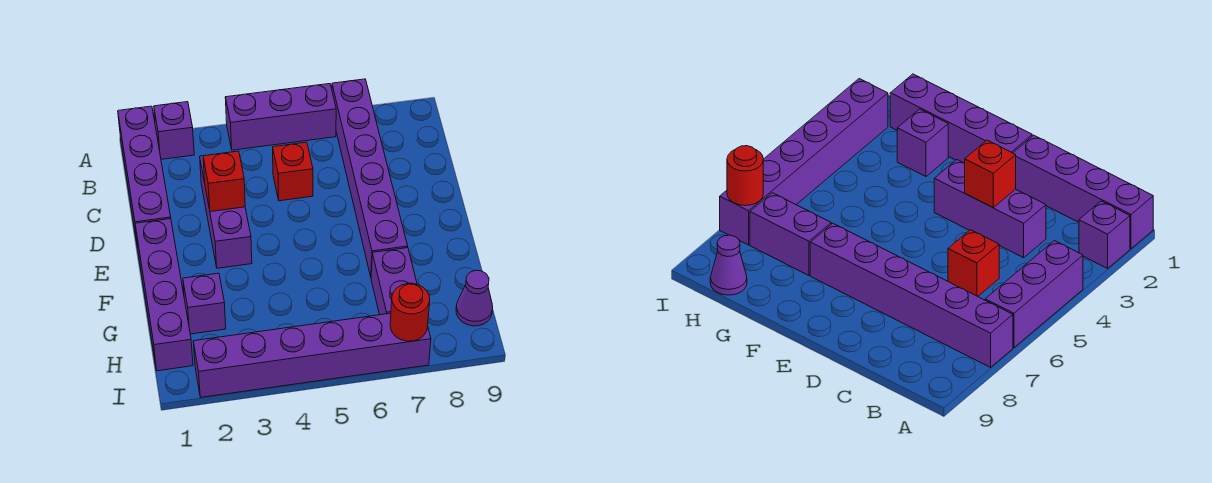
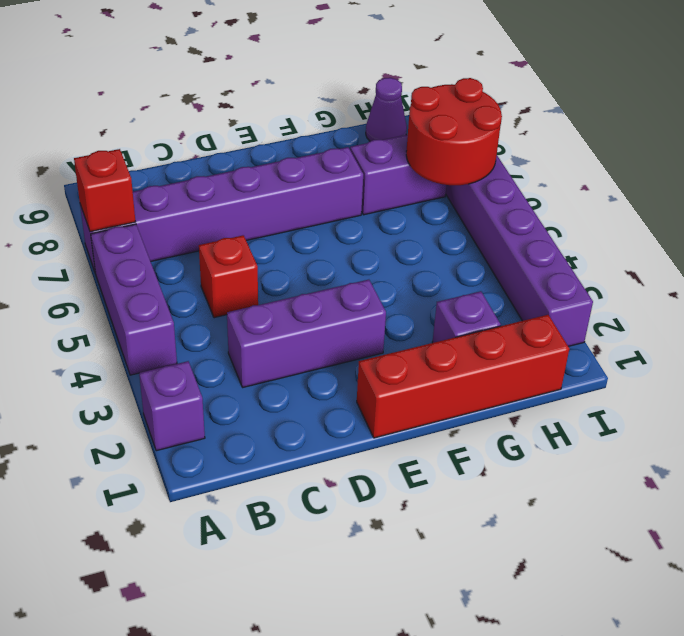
purple 1x4 brick [118,106,171,241] -> none
red 1x1 brick [203,151,245,212] -> red 1x1 brick moved to [74,149,136,232]
purple 1x4 brick [135,219,193,371] -> red 1x4 brick [357,315,569,438]
red 1x1 round brick [390,283,430,341] -> red 2x2 round brick [406,78,502,185]

